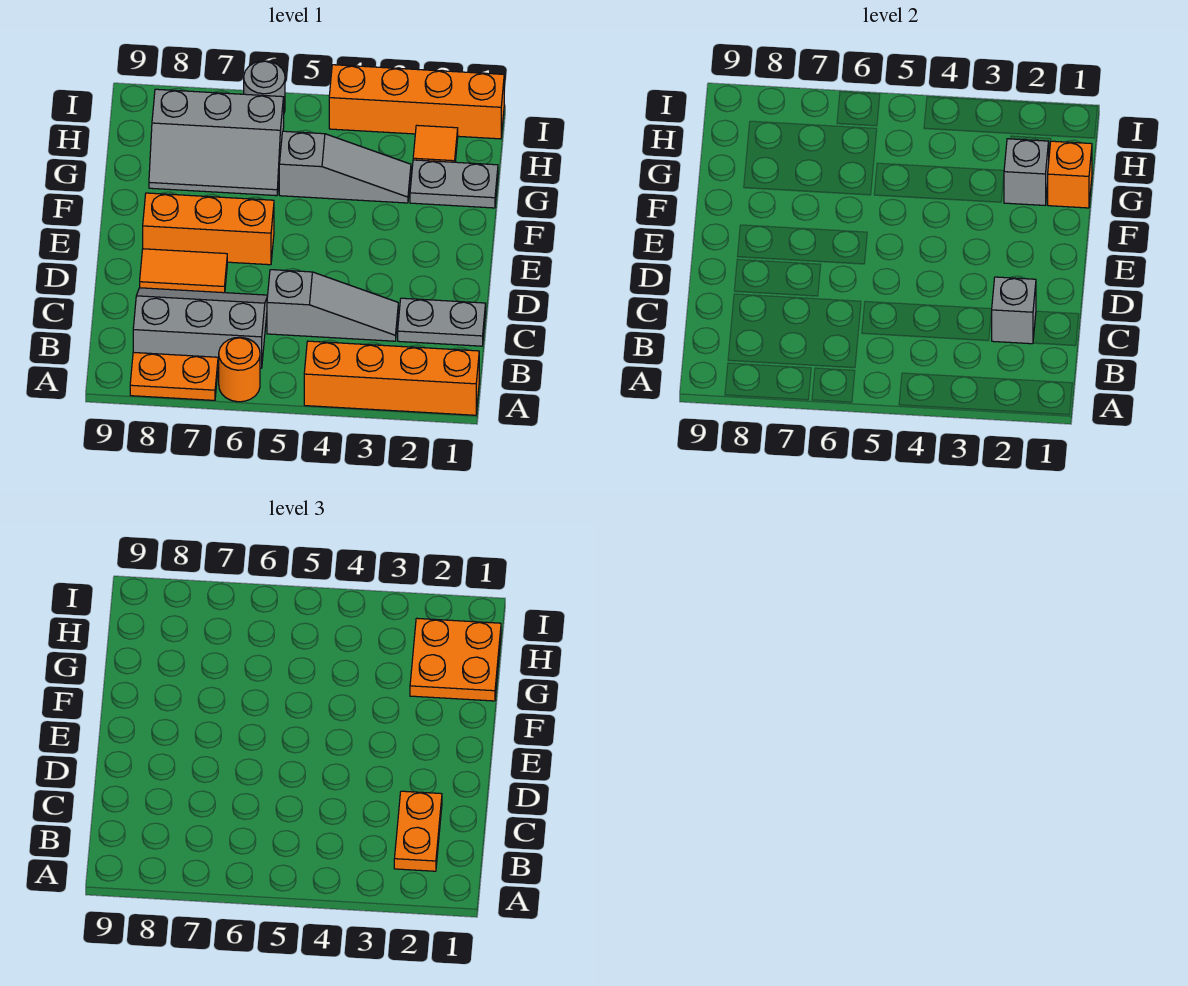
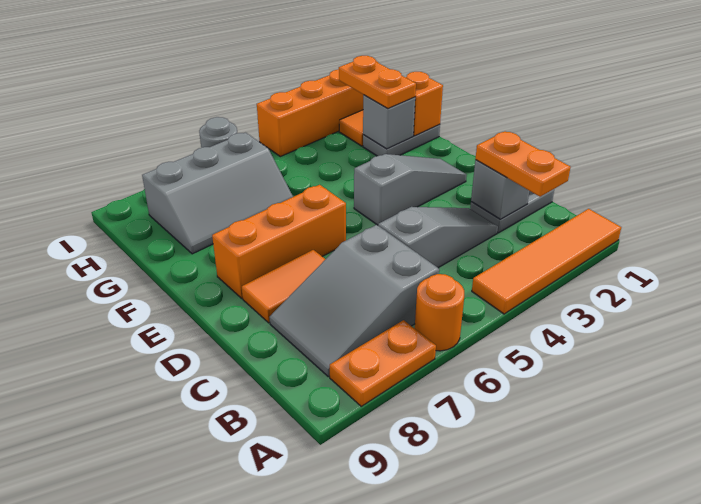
orange 1x4 brick [304,341,479,415] -> orange 1x4 tile [472,209,621,314]
grey 2x3 slope [133,288,268,368] -> grey 2x3 slope turned to [269,225,439,377]
orange 2x2 plate [410,618,501,701] -> orange 1x2 plate [339,56,416,108]
grey 1x3 slope [279,131,411,203] -> grey 1x3 slope moved to [354,154,467,225]

